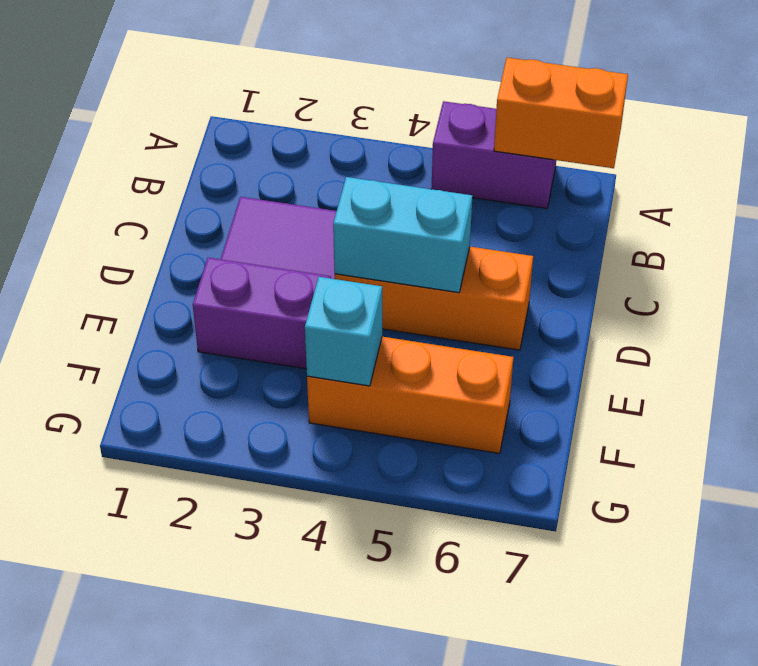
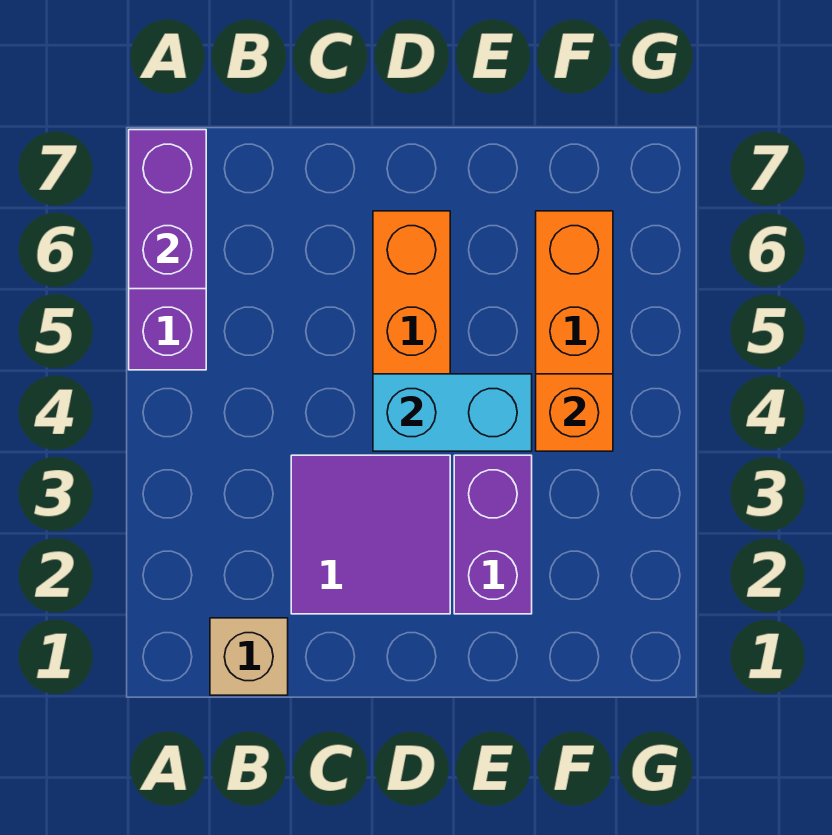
orange 1x2 brick [494,58,628,168] -> purple 1x2 brick [129,130,206,289]
none -> tan 1x1 brick [210,618,288,695]
cyan 1x2 brick [333,177,472,293] -> cyan 1x2 brick turned to [373,374,532,451]
cyan 1x1 brick [305,277,382,386] -> orange 1x1 brick [536,374,613,451]

